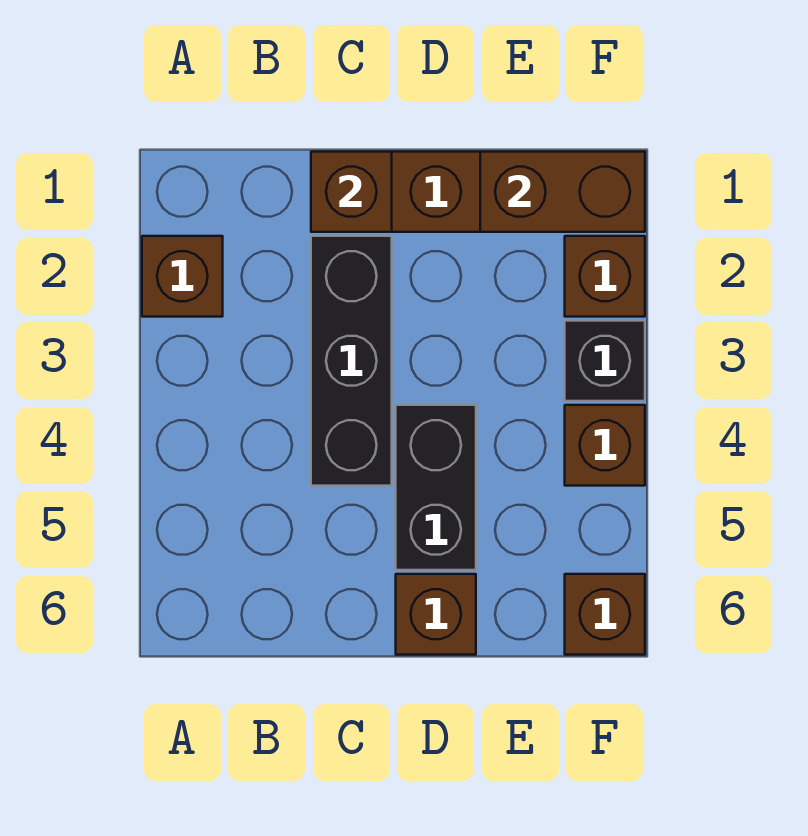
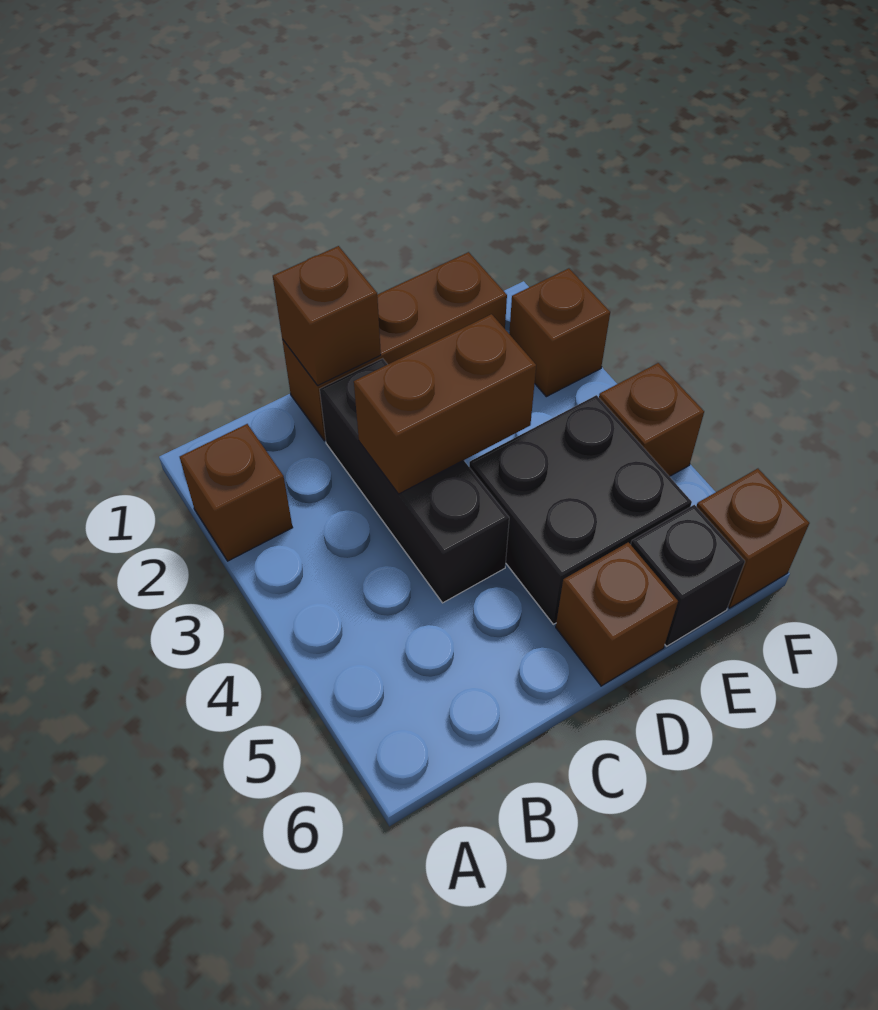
black 1x2 brick [396,405,476,570] -> black 2x2 brick [469,395,692,624]
brown 1x2 brick [480,152,645,232] -> brown 1x2 brick moved to [354,314,536,494]
black 1x1 brick [565,321,645,401] -> black 1x1 brick moved to [631,505,745,646]

